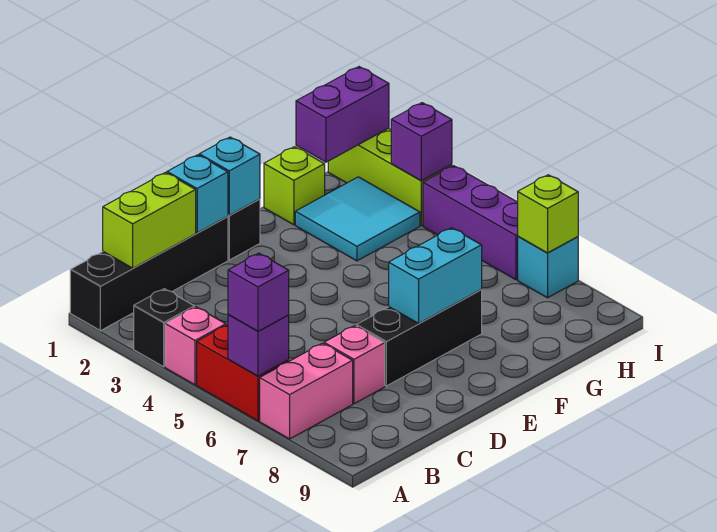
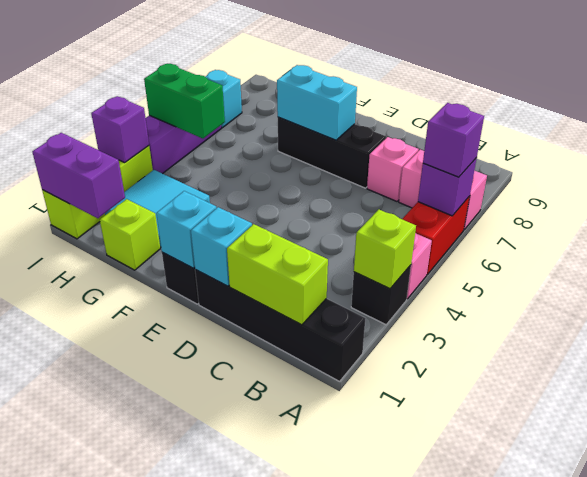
none -> green 1x2 brick [144,64,225,138]
lime 1x1 brick [518,175,578,253] -> lime 1x1 brick moved to [354,210,416,289]

